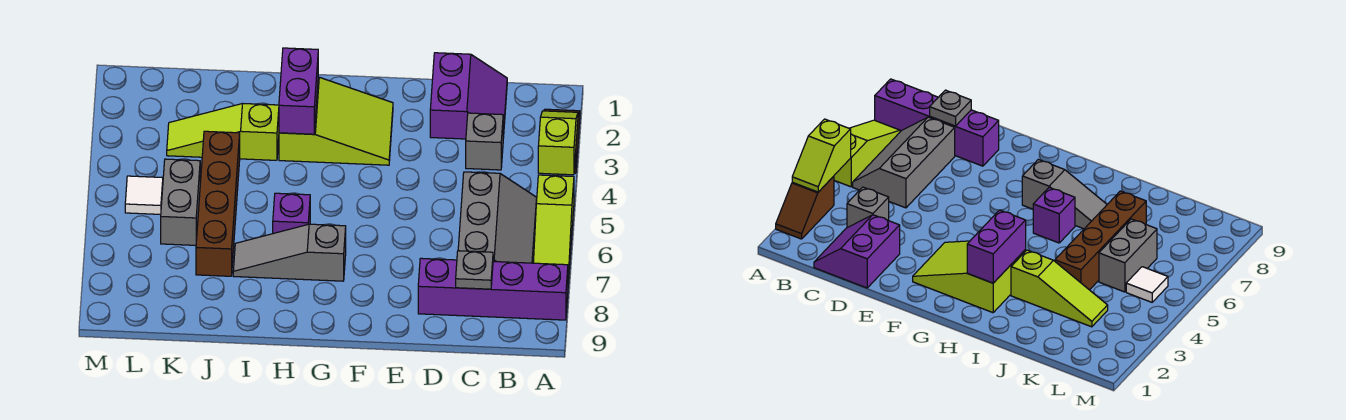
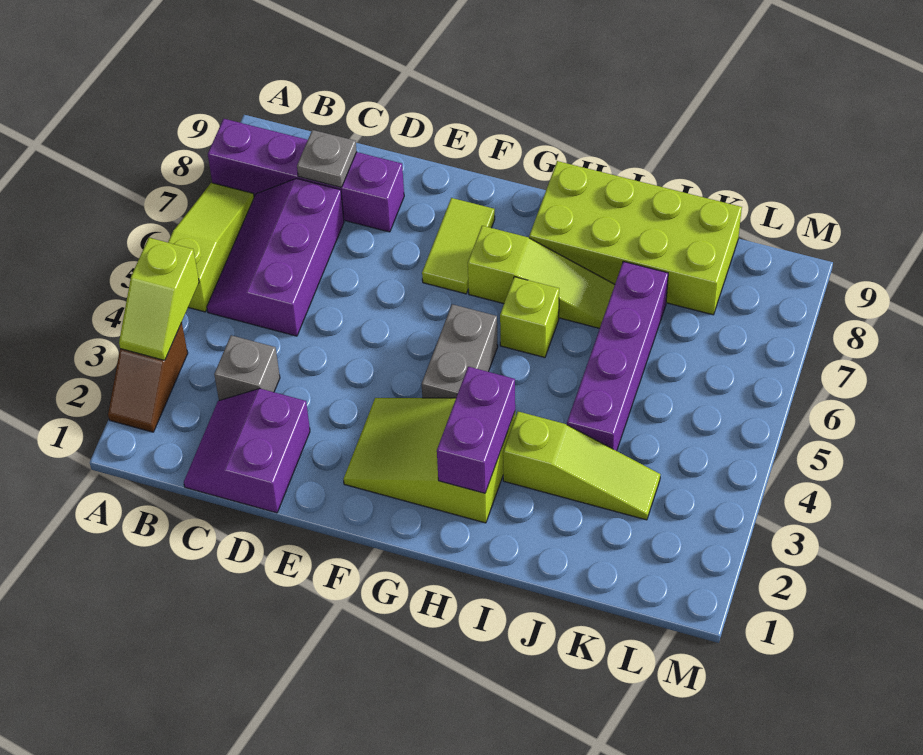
grey 2x3 slope [458,172,537,263] -> purple 2x3 slope [207,178,344,336]
none -> lime 1x2 tile [422,198,495,294]
grey 1x3 slope [233,224,346,281] -> lime 1x3 slope [468,226,615,328]
purple 1x1 brick [273,193,310,234] -> lime 1x1 brick [500,277,559,357]
none -> lime 2x4 brick [529,161,742,315]
brown 1x4 brick [196,131,240,276] -> purple 1x4 brick [567,262,668,451]
grey 1x2 brick [161,159,200,245] -> grey 1x2 brick moved to [422,304,498,398]
white 1x1 tile [125,176,163,214] -> none

